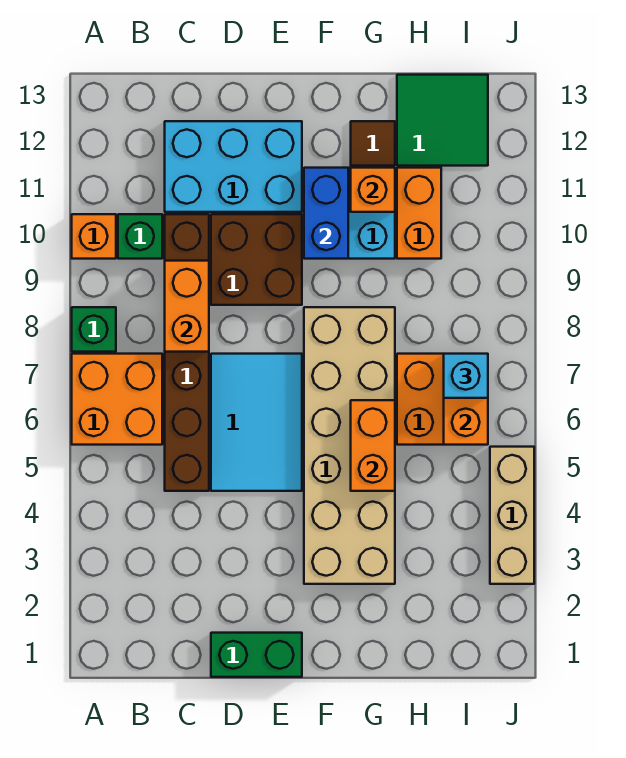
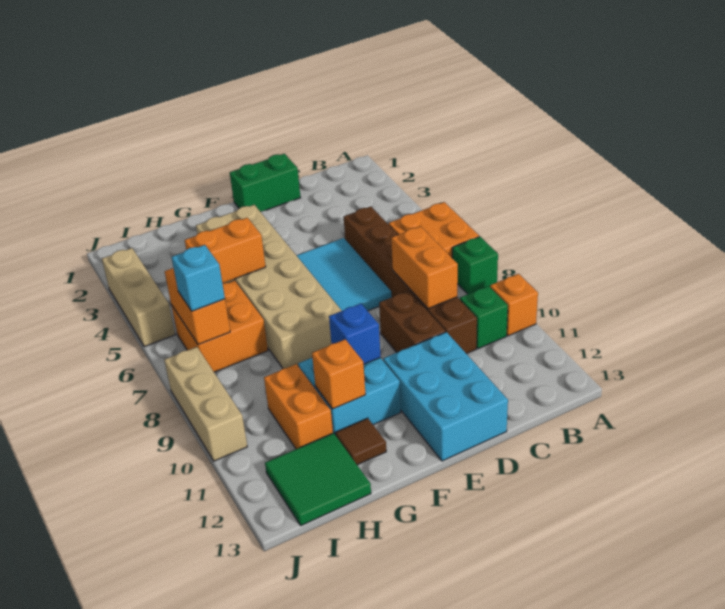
cyan 2x3 brick [165,121,302,212] -> cyan 2x3 brick turned to [383,332,508,461]
brown 2x2 brick [211,214,302,305] -> brown 1x2 brick [379,291,446,352]
blue 1x2 brick [304,168,348,259] -> blue 1x1 brick [329,304,381,364]
orange 1x2 brick [351,400,395,491] -> orange 1x2 brick turned to [185,218,266,283]
none -> tan 1x3 brick [164,347,247,461]

